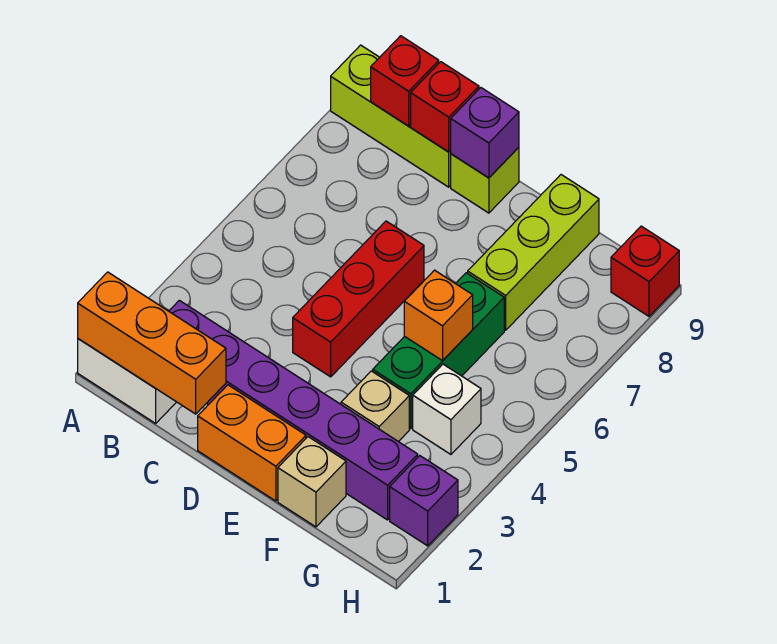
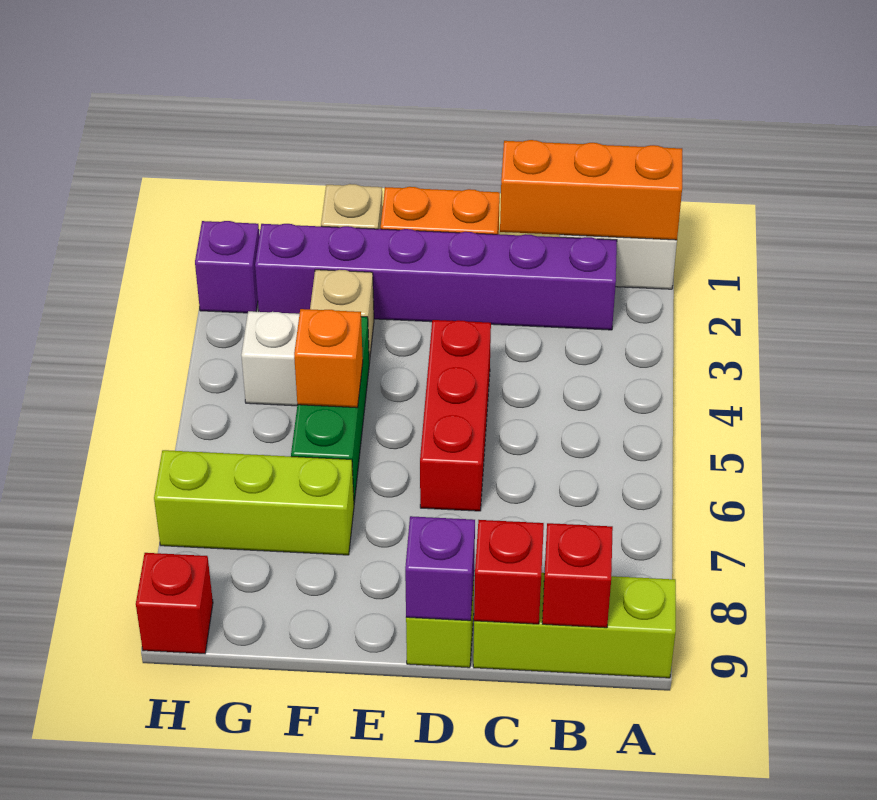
lime 1x3 brick [468,175,599,330] -> lime 1x3 brick turned to [154,450,354,555]

